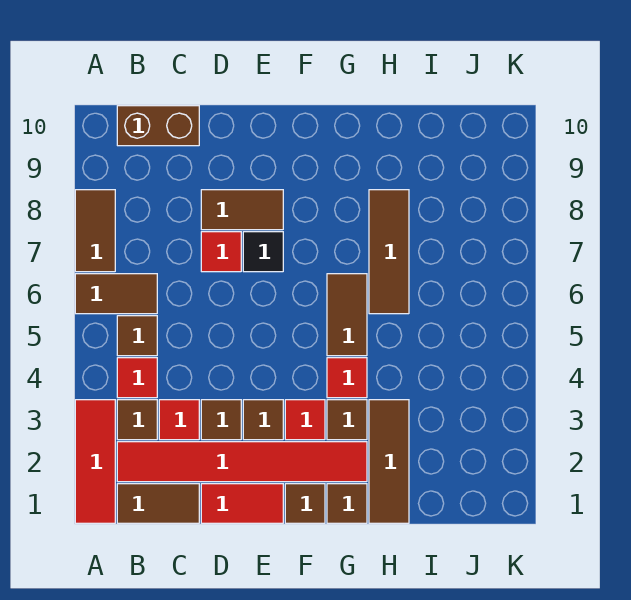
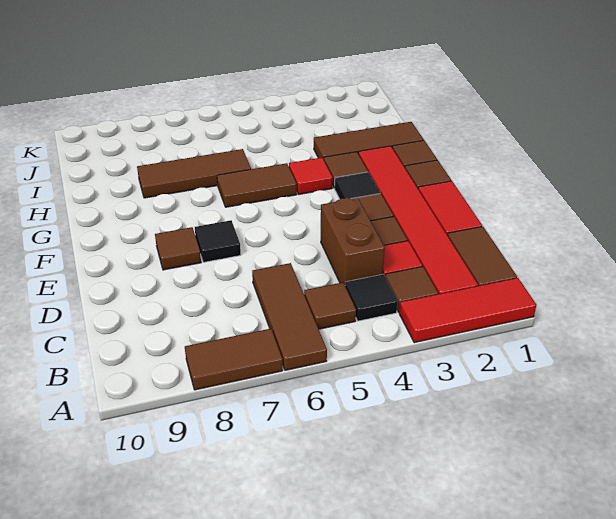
brown 1x2 tile [75,274,157,314] -> brown 1x3 tile [252,263,327,370]
red 1x1 tile [117,358,157,398] -> black 1x1 tile [345,274,398,321]
brown 1x2 brick [117,106,199,146] -> brown 1x2 brick moved to [321,198,385,284]
red 1x1 tile [201,232,241,272] -> none
brown 1x2 tile [201,190,283,230] -> brown 1x1 tile [155,227,201,270]
red 1x1 tile [285,400,325,440] -> black 1x1 tile [335,172,380,199]

